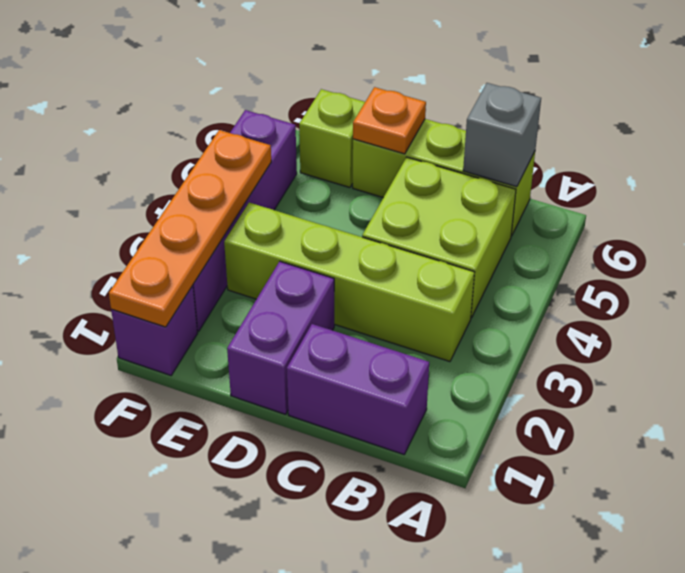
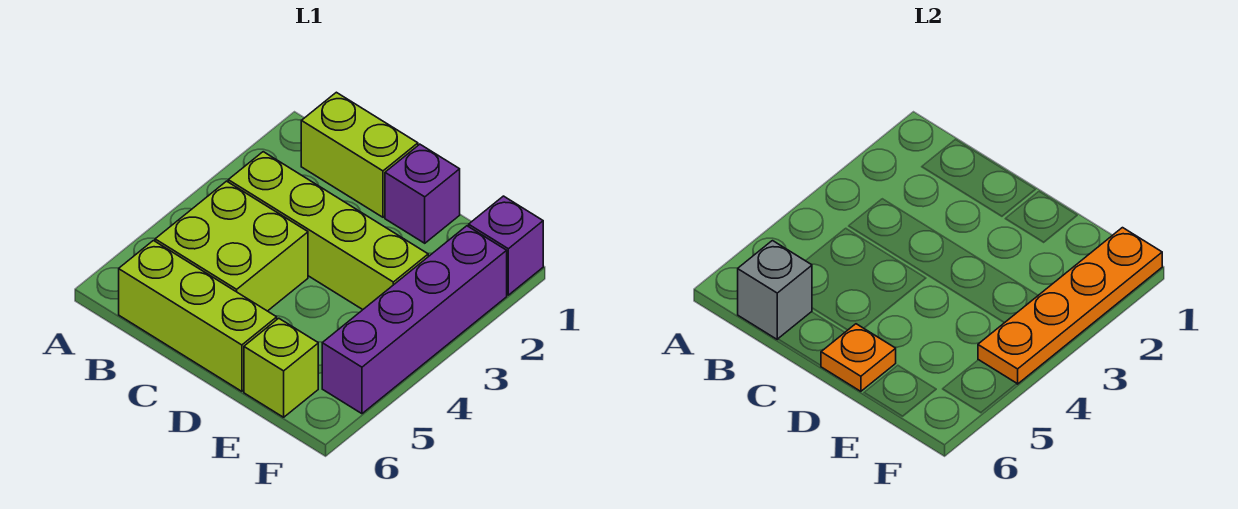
purple 1x2 brick [287,324,429,454] -> lime 1x2 brick [301,92,418,217]
purple 1x2 brick [227,261,334,414] -> purple 1x1 brick [385,144,460,243]

